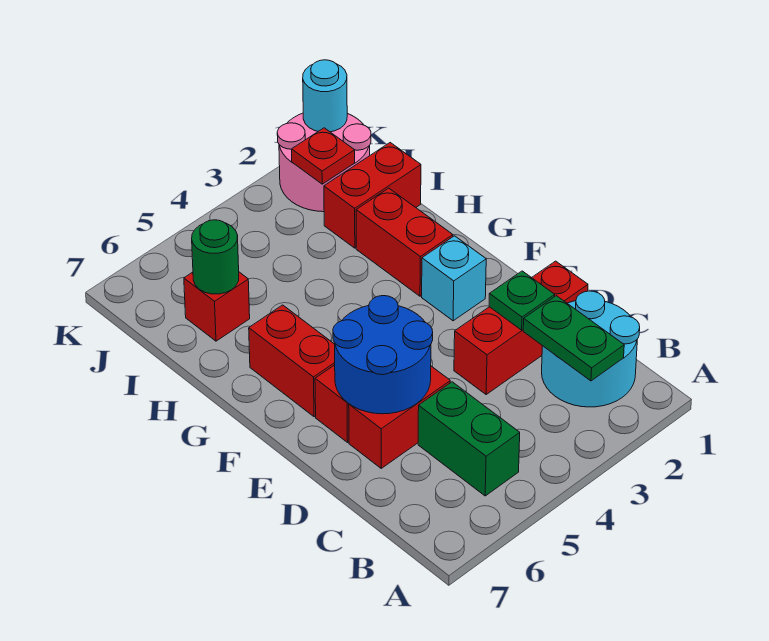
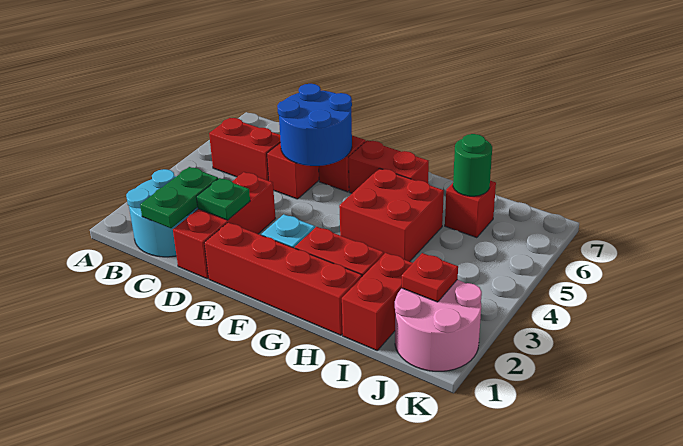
green 1x2 plate [523,296,624,381] -> green 1x2 plate turned to [140,167,218,228]
green 1x2 brick [418,382,520,496] -> red 1x2 brick [209,118,281,181]
none -> red 1x4 brick [204,222,362,335]
none -> red 2x2 brick [339,168,444,261]
cyan 1x1 round brick [303,60,347,132] -> none

